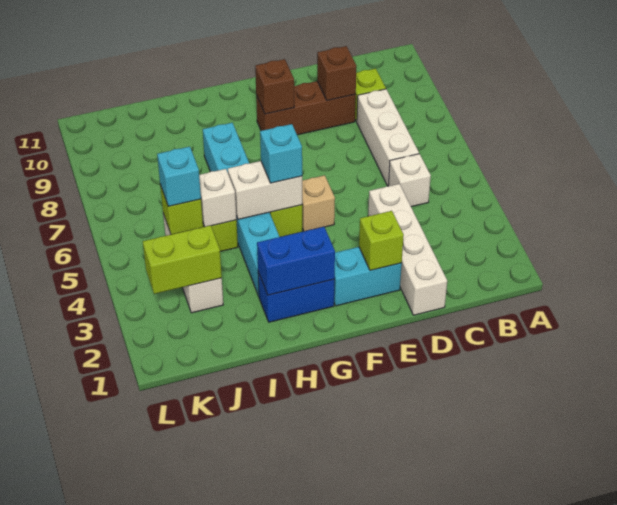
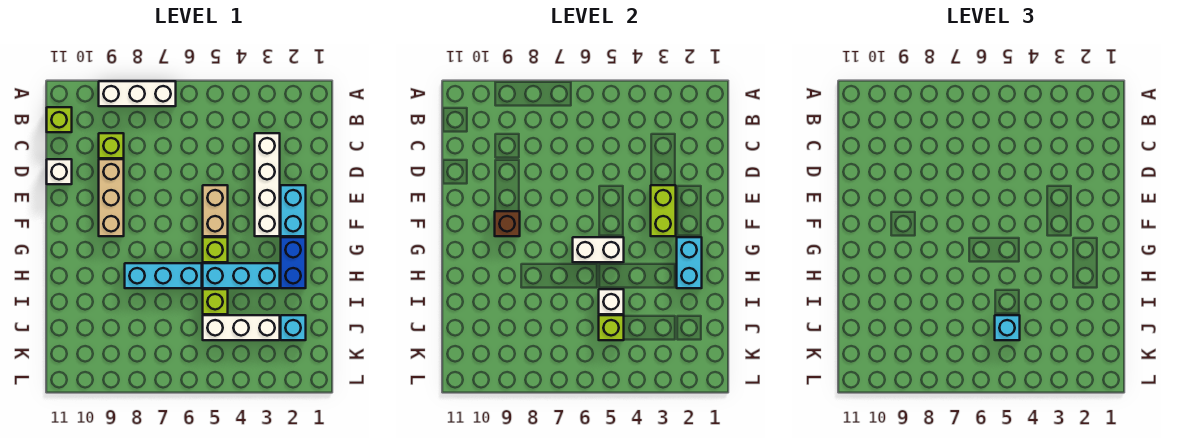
white 1x1 brick [388,154,431,207] -> white 1x1 brick moved to [47,159,72,184]
white 1x3 brick [356,89,419,186] -> white 1x3 brick moved to [99,81,176,106]
white 1x4 brick [368,184,447,315] -> white 1x4 brick turned to [255,133,280,236]
brown 1x3 brick [256,81,356,135] -> tan 1x3 brick [99,159,124,236]
brown 1x1 brick [317,46,356,100] -> none
lime 1x1 brick [359,211,404,270] -> lime 1x1 brick moved to [47,107,72,132]
tan 1x1 brick [302,175,335,231] -> tan 1x2 brick [203,185,228,236]
blue 1x2 brick [257,227,335,295] -> cyan 1x2 brick [677,237,702,288]
white 1x2 brick [228,161,302,219] -> white 1x2 brick turned to [573,237,624,262]
cyan 1x1 brick [260,124,302,183] -> cyan 1x1 brick moved to [281,315,306,340]
lime 1x2 brick [143,225,222,294] -> lime 1x2 brick moved to [651,185,676,236]

